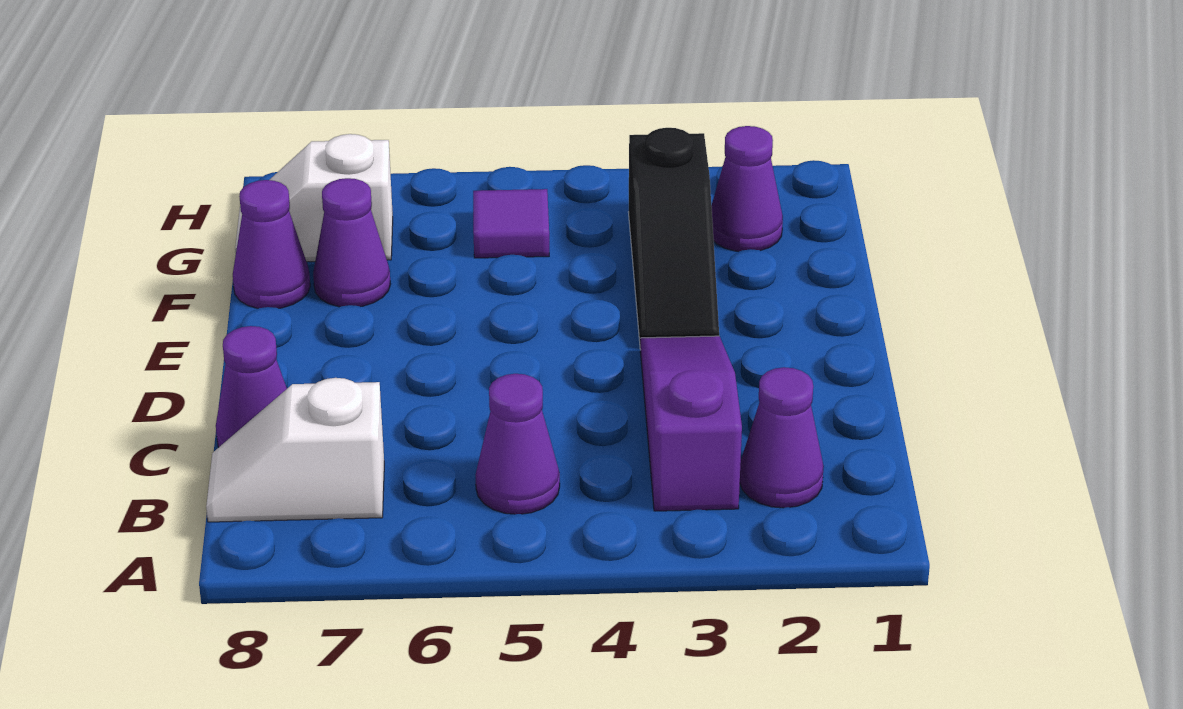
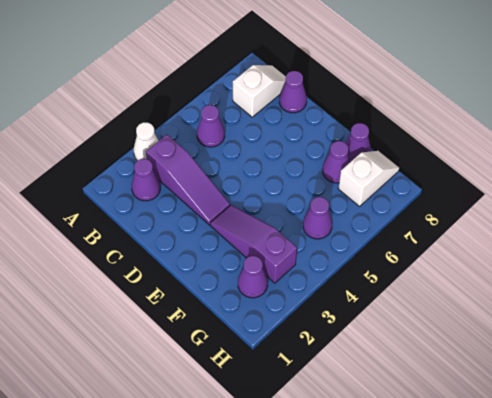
none -> white 1x1 cone [134,122,158,161]
black 1x3 slope [629,128,719,350] -> purple 1x3 slope [210,205,297,283]
purple 1x1 tile [473,189,549,258] -> purple 1x1 cone [303,197,332,239]

